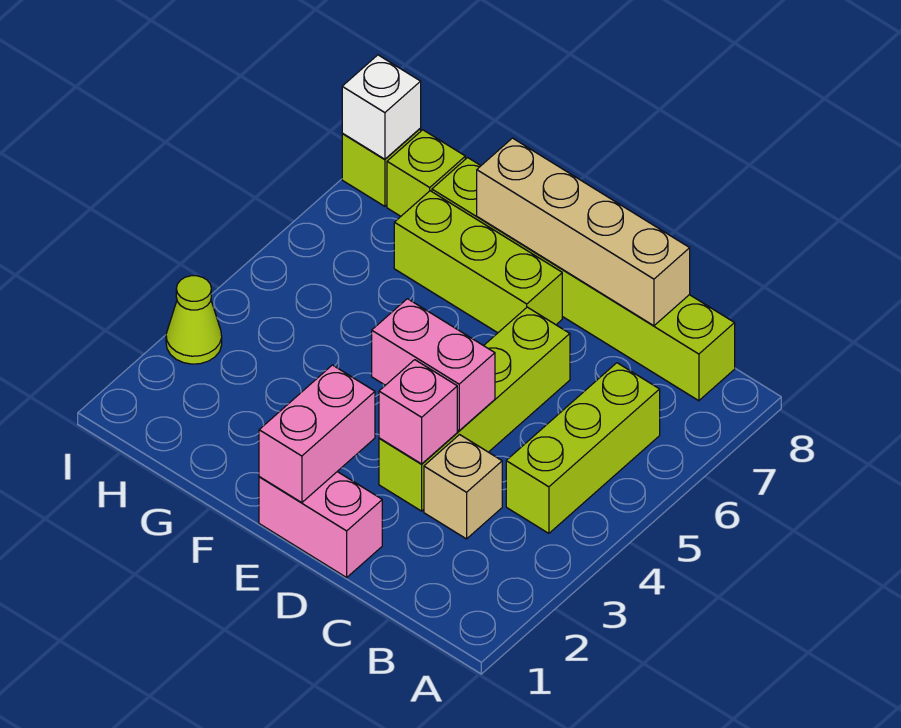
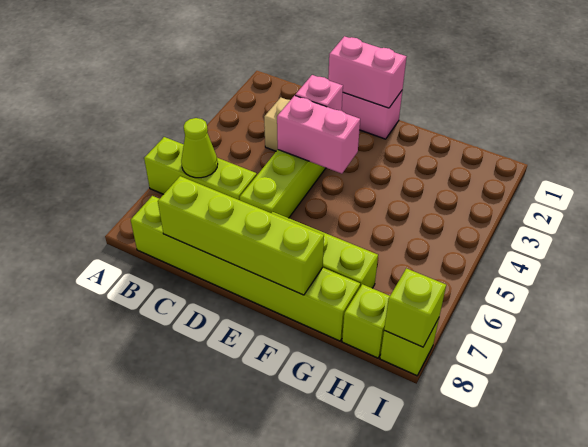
lime 1x3 brick [506,363,660,533] -> lime 1x3 brick turned to [144,137,257,200]
tan 1x4 brick [477,138,690,326] -> lime 1x4 brick [158,176,324,295]
pink 1x2 brick [259,365,375,503] -> pink 1x2 brick turned to [328,36,406,108]
lime 1x1 cone [166,276,222,364] -> lime 1x1 cone moved to [181,118,218,178]
white 1x1 brick [342,55,421,159] -> lime 1x1 brick [384,268,446,347]

